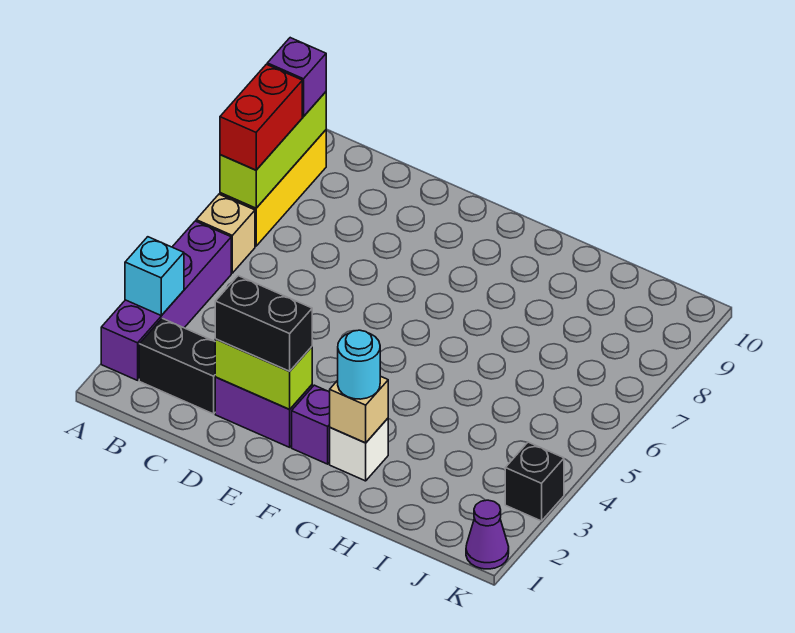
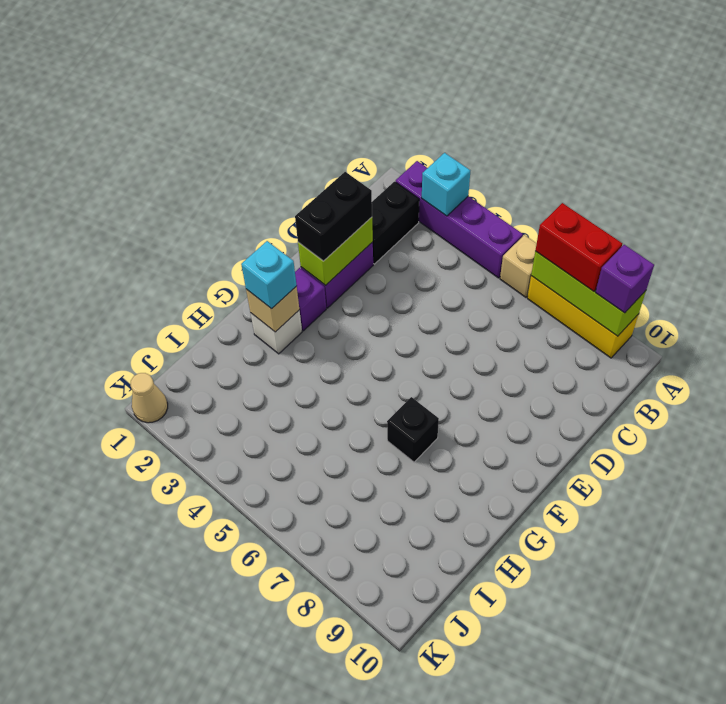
cyan 1x1 round brick [338,330,380,399] -> cyan 1x1 brick [241,241,297,309]
purple 1x1 cone [466,500,509,569] -> tan 1x1 cone [130,373,168,423]
black 1x1 brick [505,442,564,521] -> black 1x1 brick moved to [387,397,439,462]

